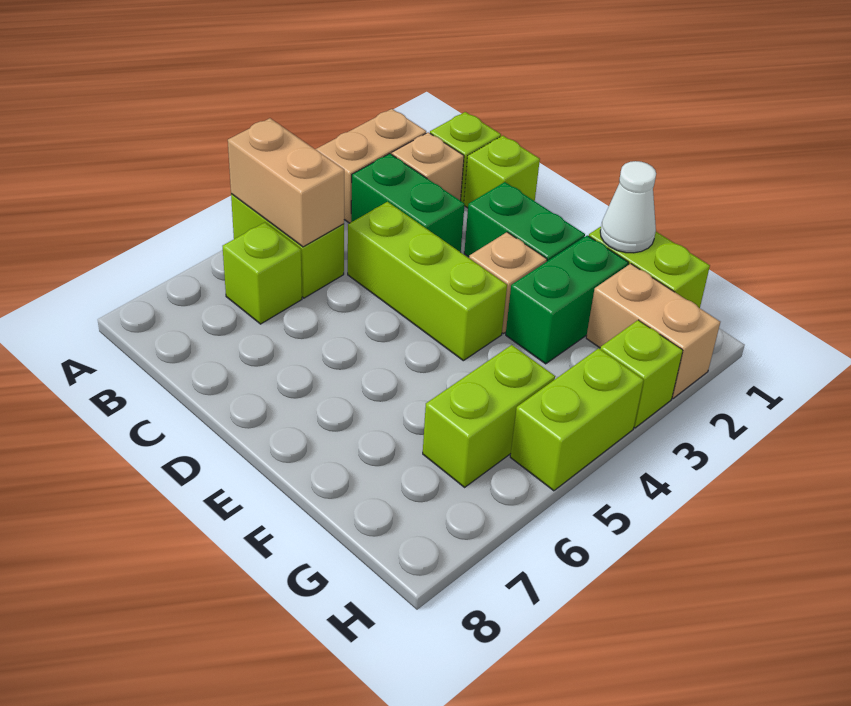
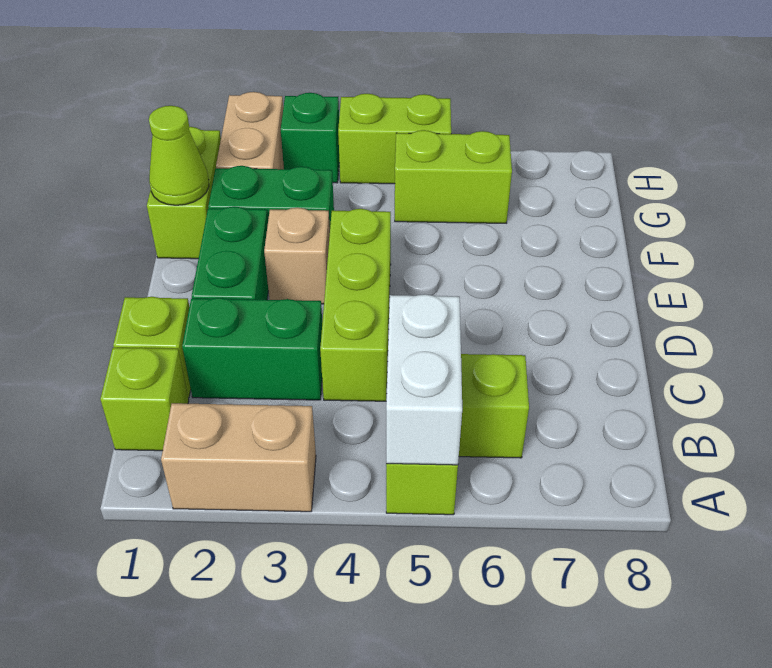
tan 1x2 brick [228,118,344,247] -> white 1x2 brick [386,294,462,465]
tan 1x1 brick [392,132,464,201] -> none
green 1x2 brick [351,154,465,252] -> green 1x2 brick turned to [182,298,322,400]
white 1x1 cone [600,161,656,253] -> lime 1x1 cone [149,106,209,205]
lime 1x1 brick [600,320,683,428] -> green 1x1 brick [281,93,339,183]

